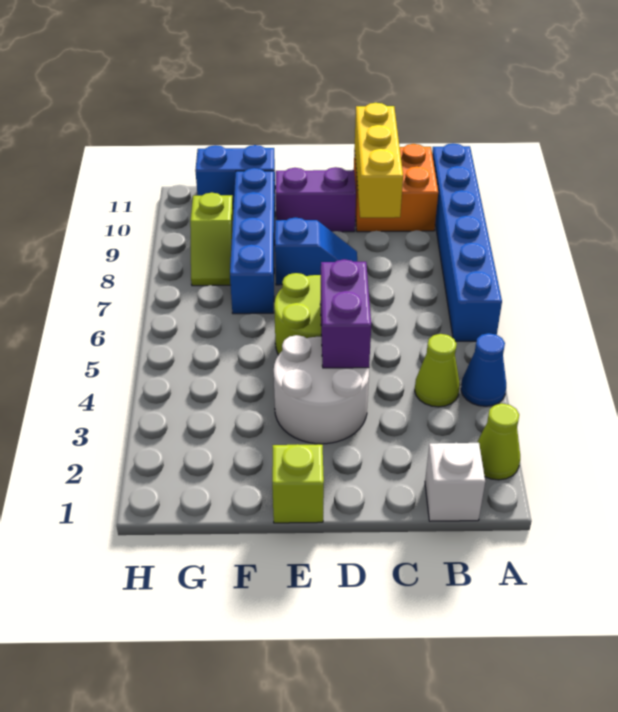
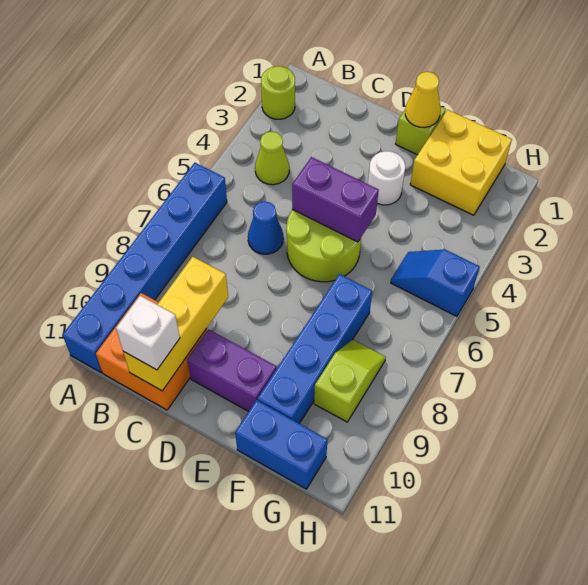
lime 1x1 cone [477,403,520,480] -> lime 1x1 round brick [261,66,295,119]
blue 1x1 cone [461,333,506,406] -> blue 1x1 cone moved to [248,201,283,254]
white 1x1 brick [425,443,485,521] -> white 1x1 brick moved to [116,296,180,370]
white 2x2 round brick [274,335,369,444] -> white 1x1 round brick [368,151,405,205]
purple 1x2 brick [320,259,371,368] -> purple 1x2 brick turned to [292,157,379,242]
blue 1x2 slope [275,217,358,285] -> blue 1x2 slope moved to [391,250,480,316]
none -> yellow 1x1 cone [405,72,441,127]
none -> yellow 2x2 brick [410,110,512,215]

